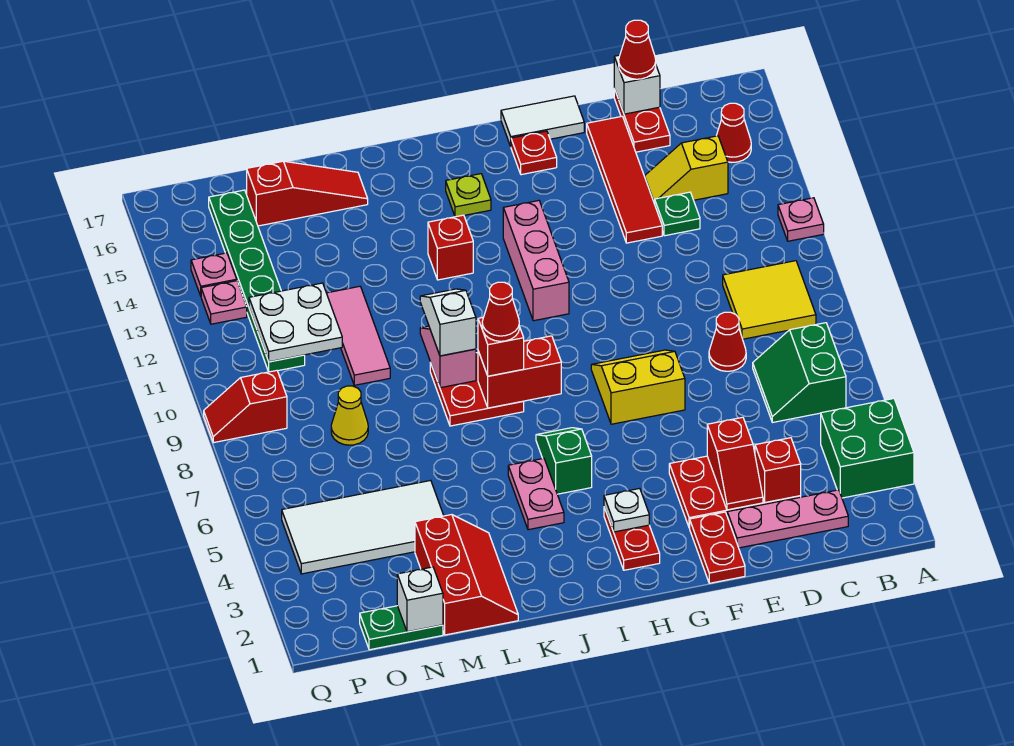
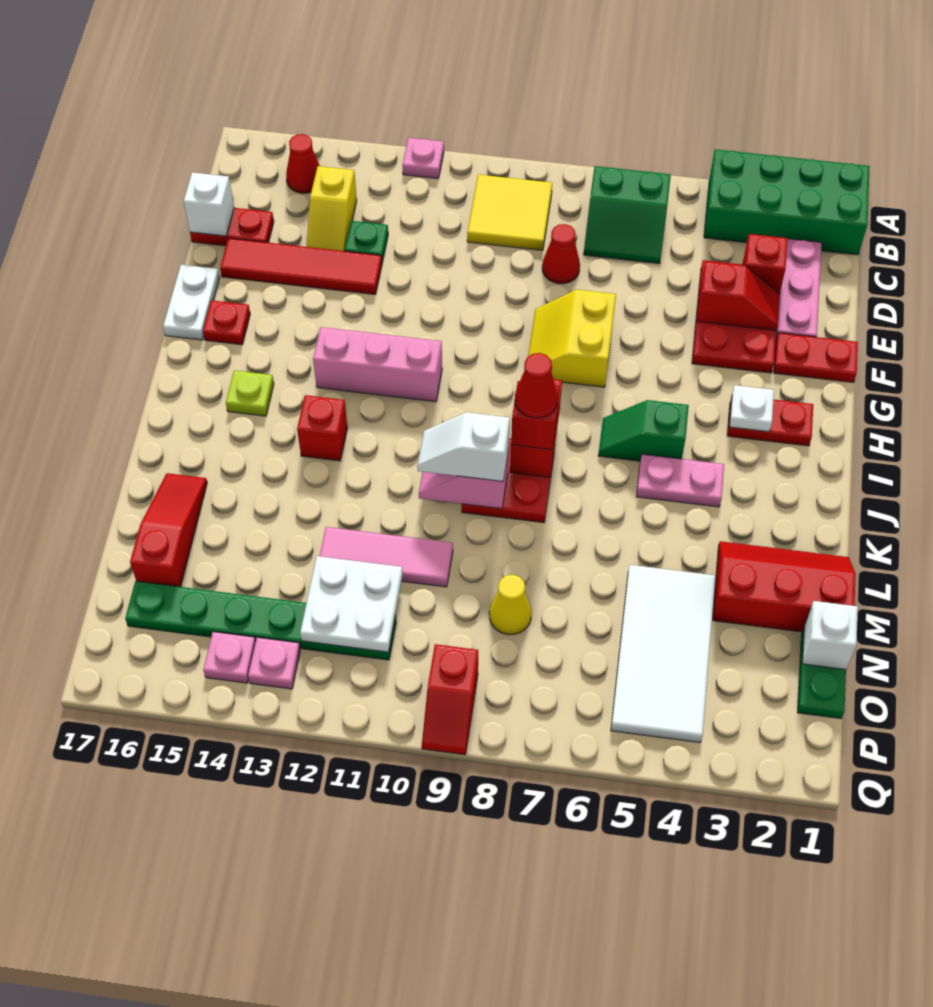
green 2x2 brick [821,399,914,498] -> green 2x4 brick [704,149,870,255]
red 1x1 cone [619,20,656,79] -> none
white 1x2 tile [501,96,584,146] -> white 1x2 plate [163,265,220,340]

